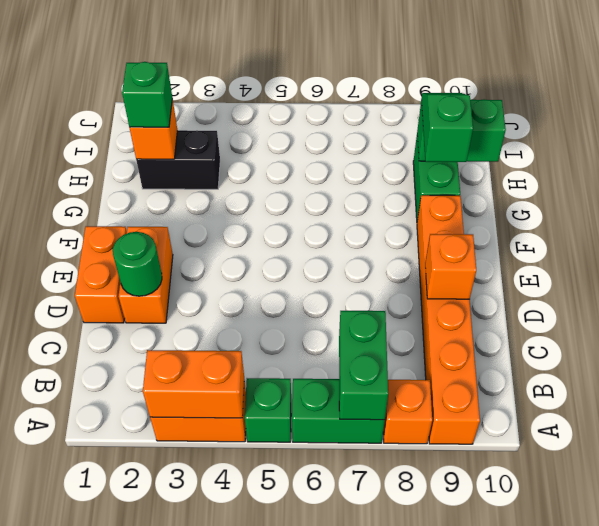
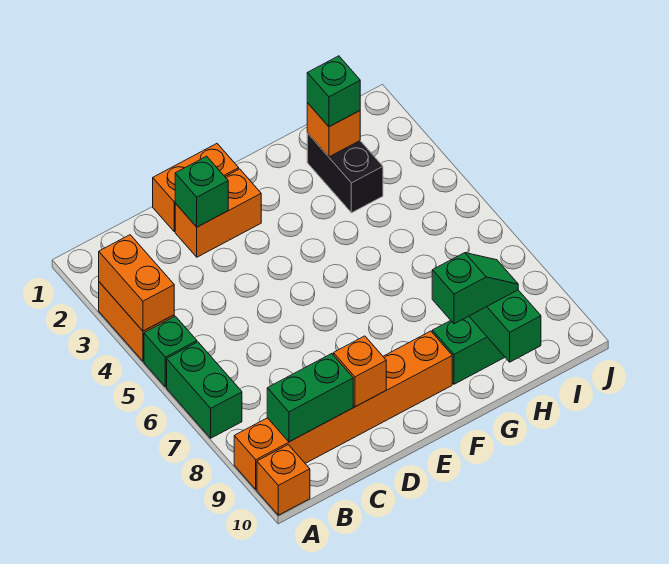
green 1x2 brick [339,311,388,420] -> green 1x2 brick moved to [267,354,353,442]
orange 1x1 brick [383,380,432,444] -> orange 1x1 brick moved to [257,445,310,515]
green 1x1 round brick [113,232,162,296] -> green 1x1 brick [175,156,228,227]

